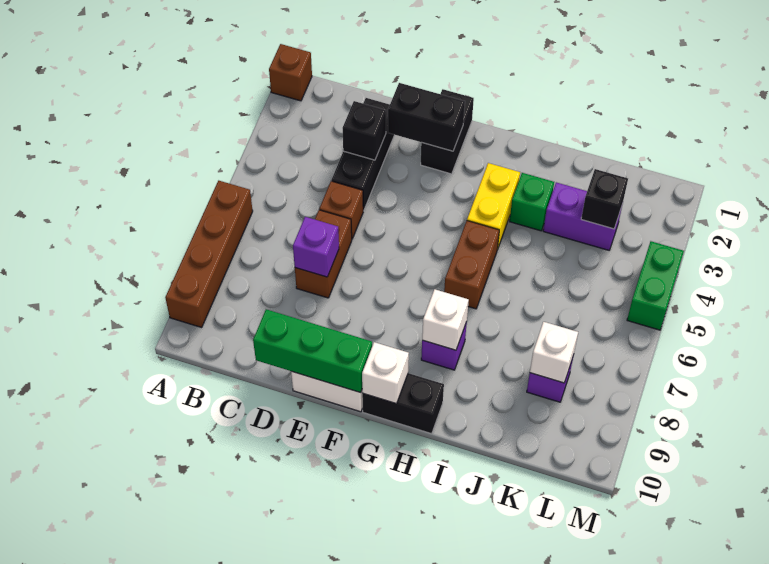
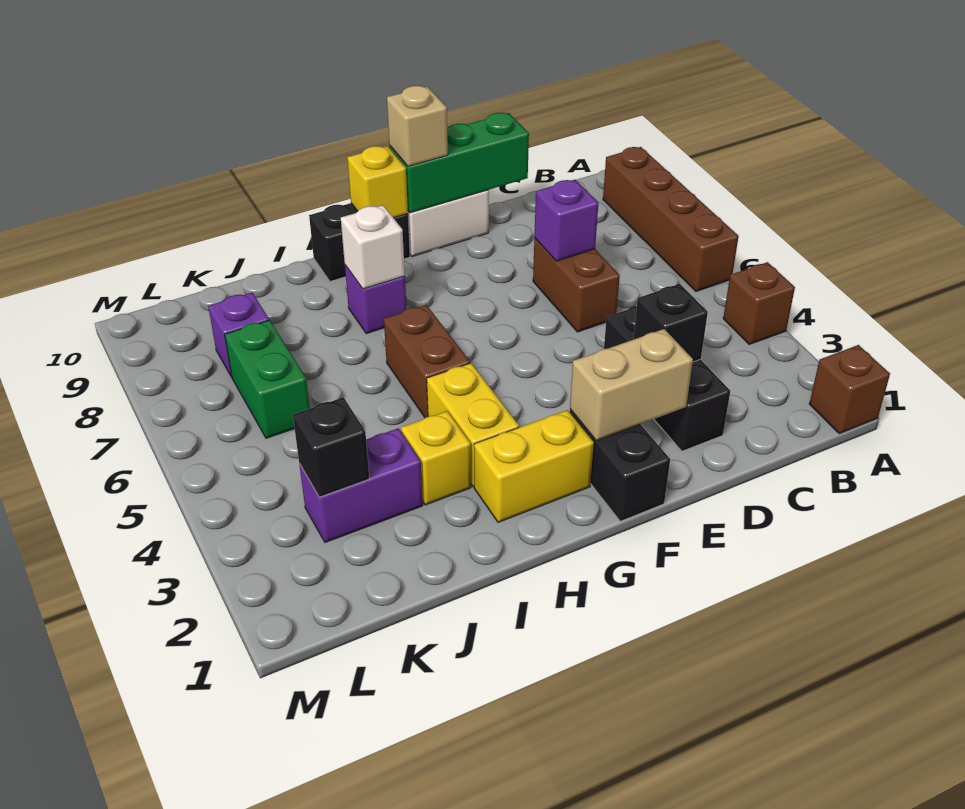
brown 1x1 brick [319,181,363,239] -> brown 1x1 brick moved to [723,262,795,344]
black 1x2 brick [388,83,465,151] -> tan 1x2 brick [570,329,693,441]
none -> tan 1x1 brick [387,86,448,166]
none -> yellow 1x2 brick [474,410,594,522]
white 1x1 brick [362,342,409,404] -> yellow 1x1 brick [347,146,408,218]
green 1x1 brick [510,173,554,231] -> yellow 1x1 brick [401,411,471,505]
white 1x1 brick [530,322,578,383] -> none
green 1x2 brick [627,241,684,330] -> green 1x2 brick moved to [225,320,310,438]

